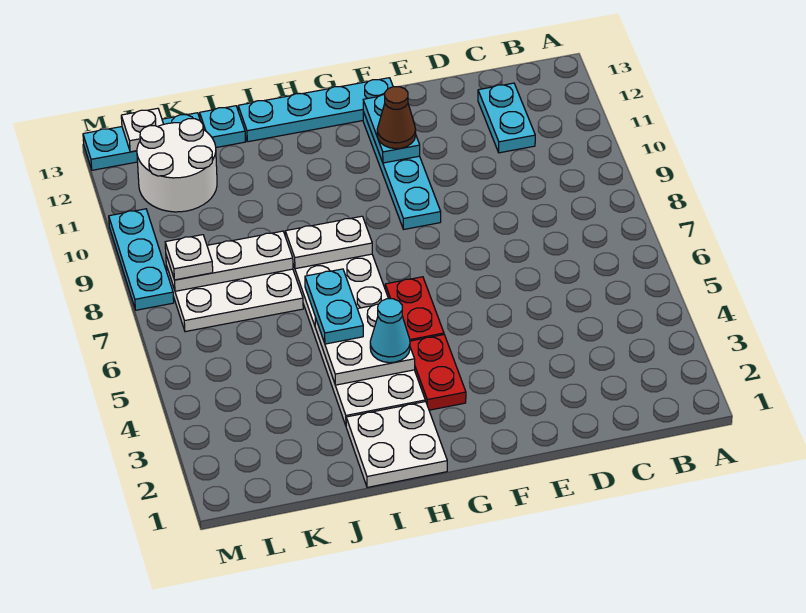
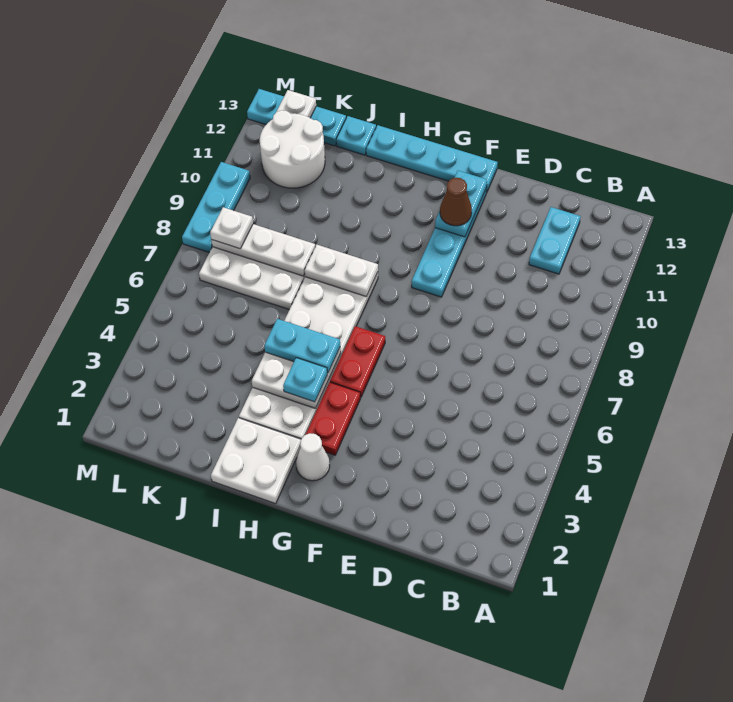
none -> white 1x1 cone [296,433,330,481]
cyan 1x1 cone [370,299,410,363] -> cyan 1x1 plate [283,358,327,402]
cyan 1x2 plate [305,269,363,344] -> cyan 1x2 plate turned to [264,319,340,373]

